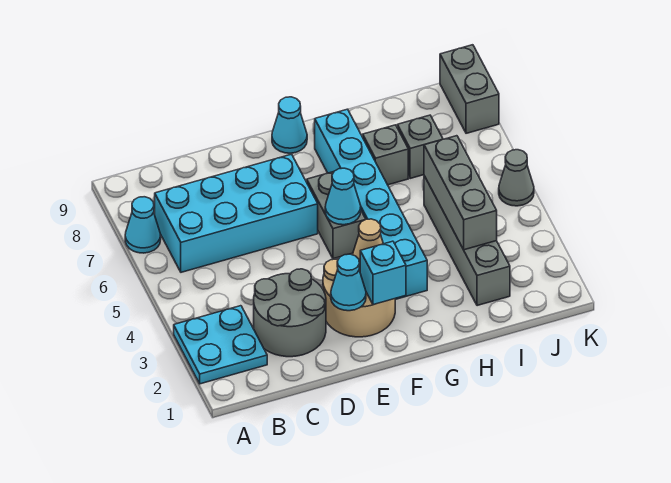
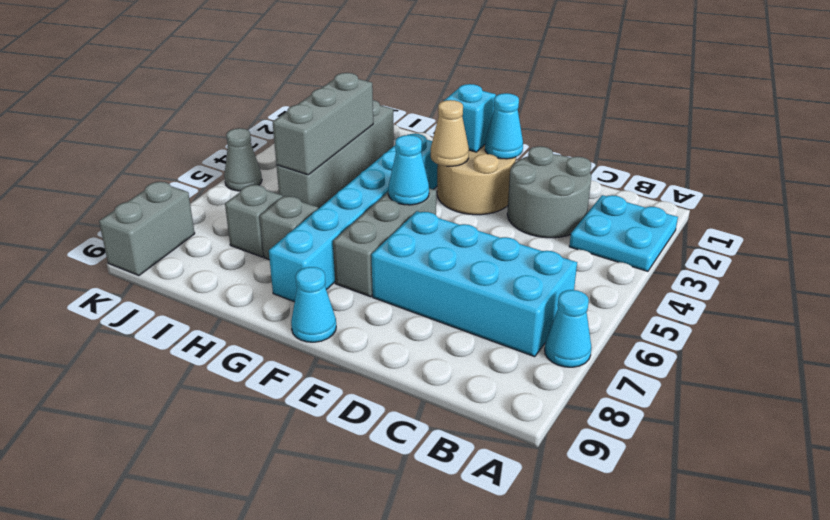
grey 1x2 brick [307,172,366,259] -> grey 1x3 brick [333,188,436,297]

